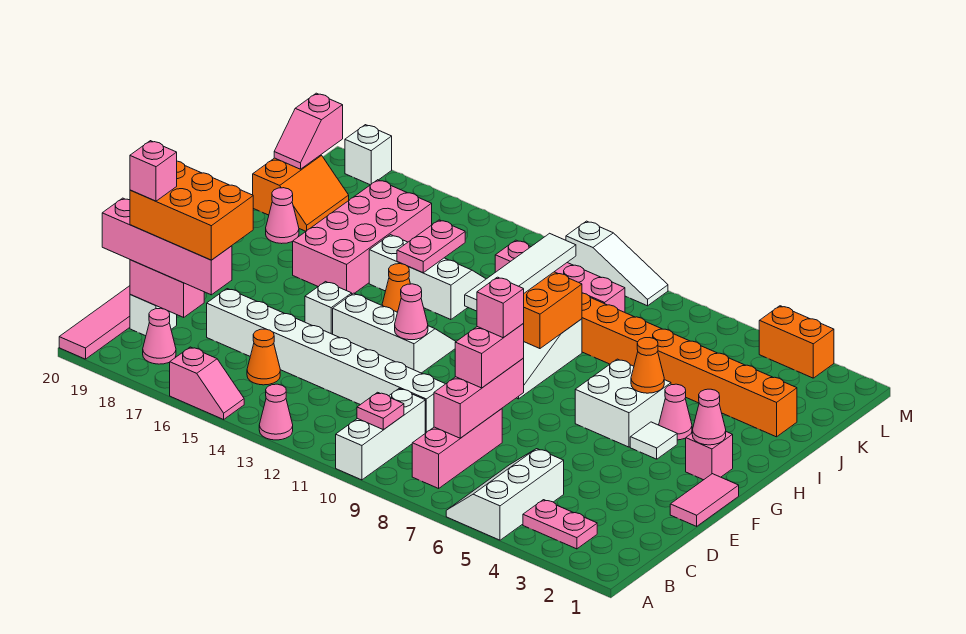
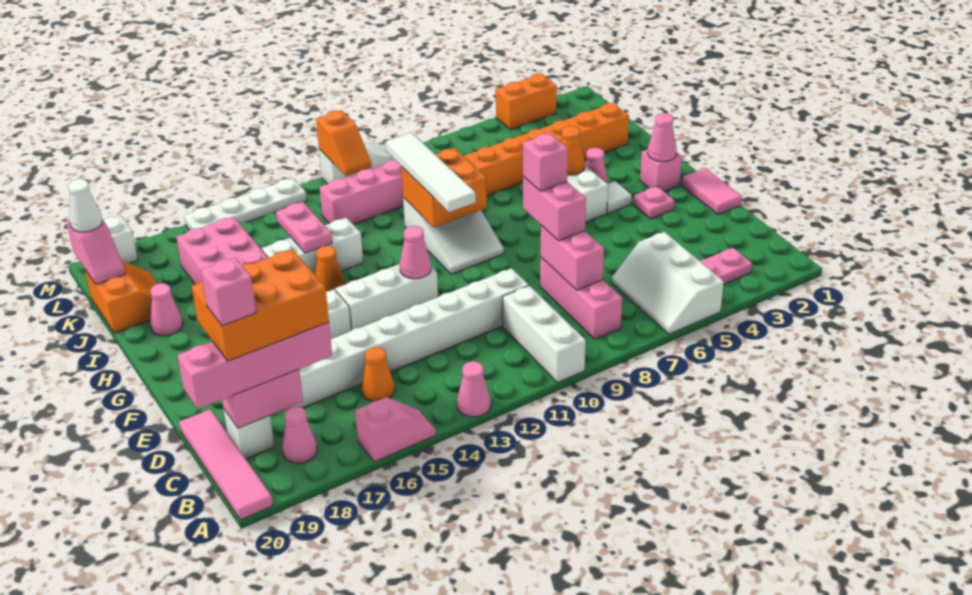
pink 1x1 plate [357,392,404,429] -> pink 1x1 plate moved to [633,186,675,219]
pink 1x3 brick [434,358,524,438] -> pink 1x2 brick [541,225,604,290]
none -> orange 1x2 slope [316,110,372,176]
none -> white 1x1 cone [68,179,102,232]
none -> white 1x4 plate [184,178,307,230]

